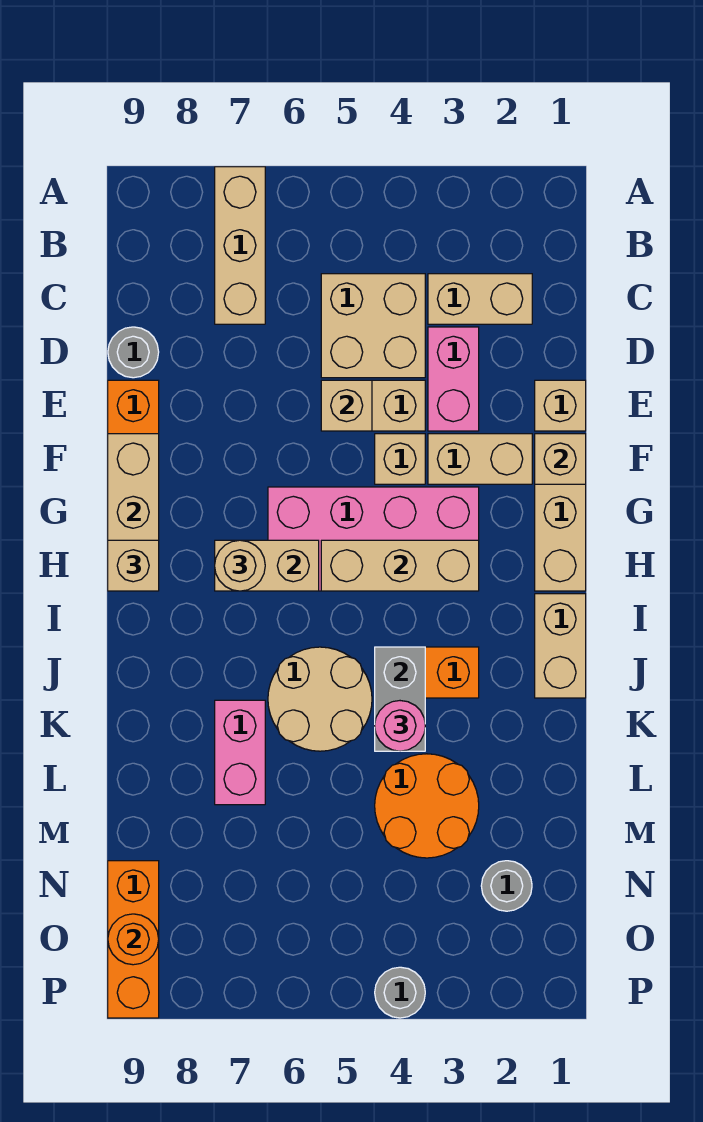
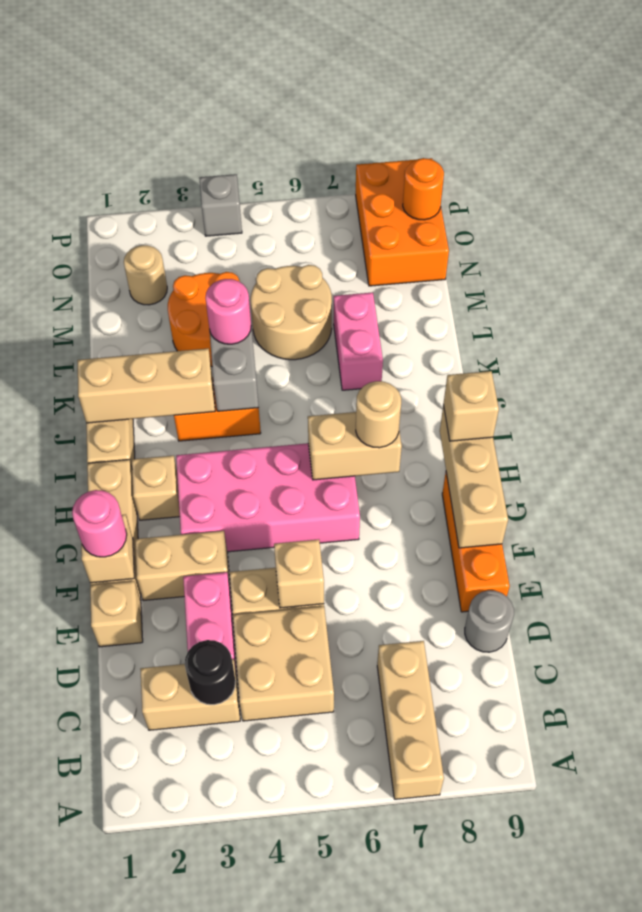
none -> black 1x1 round brick [185,640,236,705]
none -> pink 1x1 round brick [72,490,127,557]
tan 1x1 brick [375,434,425,484] -> tan 1x1 brick moved to [132,456,180,520]
tan 1x3 brick [321,540,479,591] -> tan 1x3 brick moved to [77,348,215,423]
tan 2x2 round brick [268,647,372,751] -> tan 2x2 round brick moved to [251,265,332,360]
grey 1x1 round brick [481,861,532,911] -> tan 1x1 round brick [124,245,167,305]
orange 1x3 brick [108,861,159,1018] -> orange 2x3 brick [356,158,449,286]
grey 1x1 round brick [375,967,425,1018] -> grey 1x1 brick [199,174,242,236]

